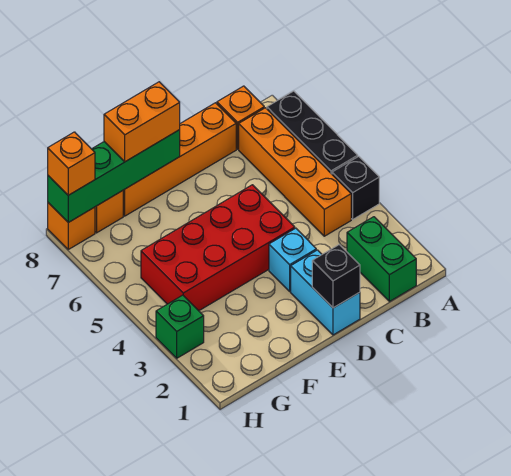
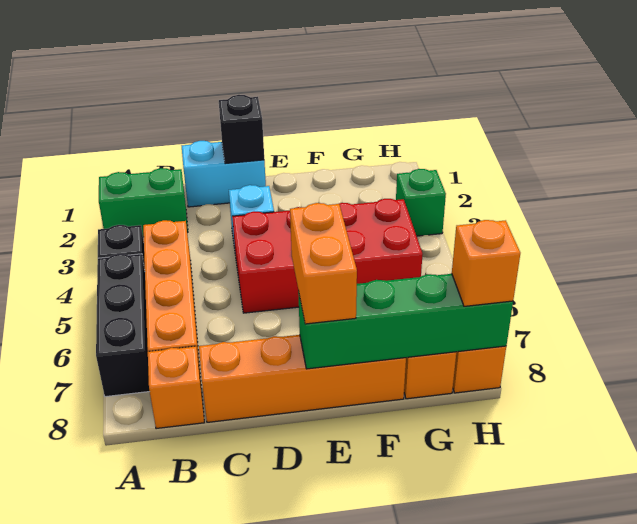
green 1x2 brick [347,217,416,302] -> green 1x2 brick turned to [99,168,188,237]
cyan 1x2 brick [291,250,360,335] -> cyan 1x2 brick turned to [182,141,266,207]
orange 1x2 brick [104,82,180,162] -> orange 1x2 brick turned to [290,203,357,324]

